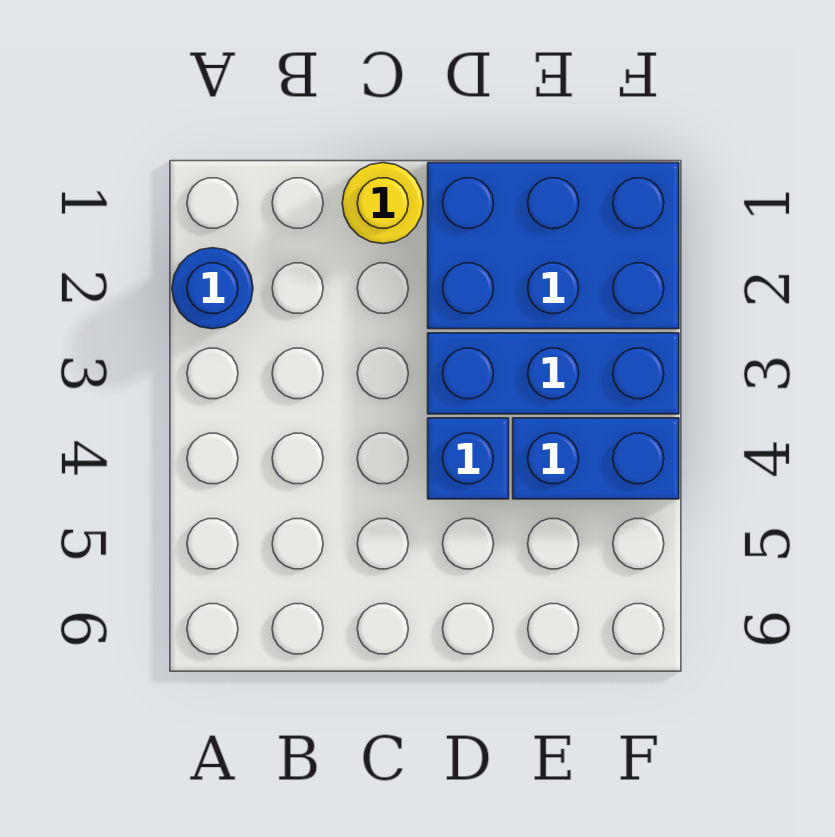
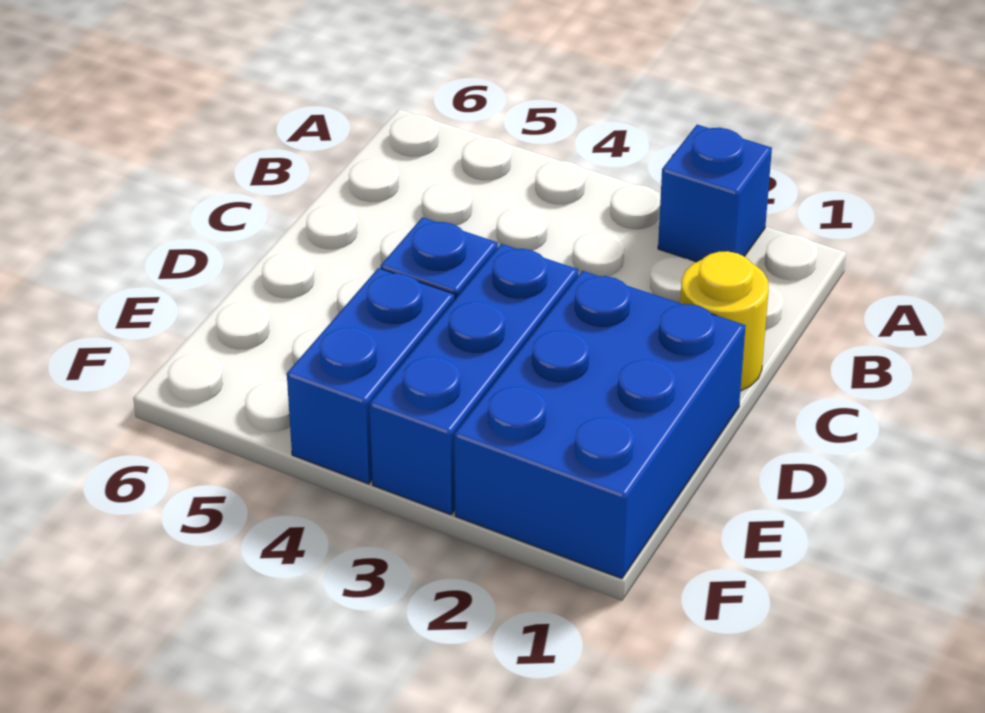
blue 1x1 round brick [172,248,253,329] -> blue 1x1 brick [658,125,772,262]

